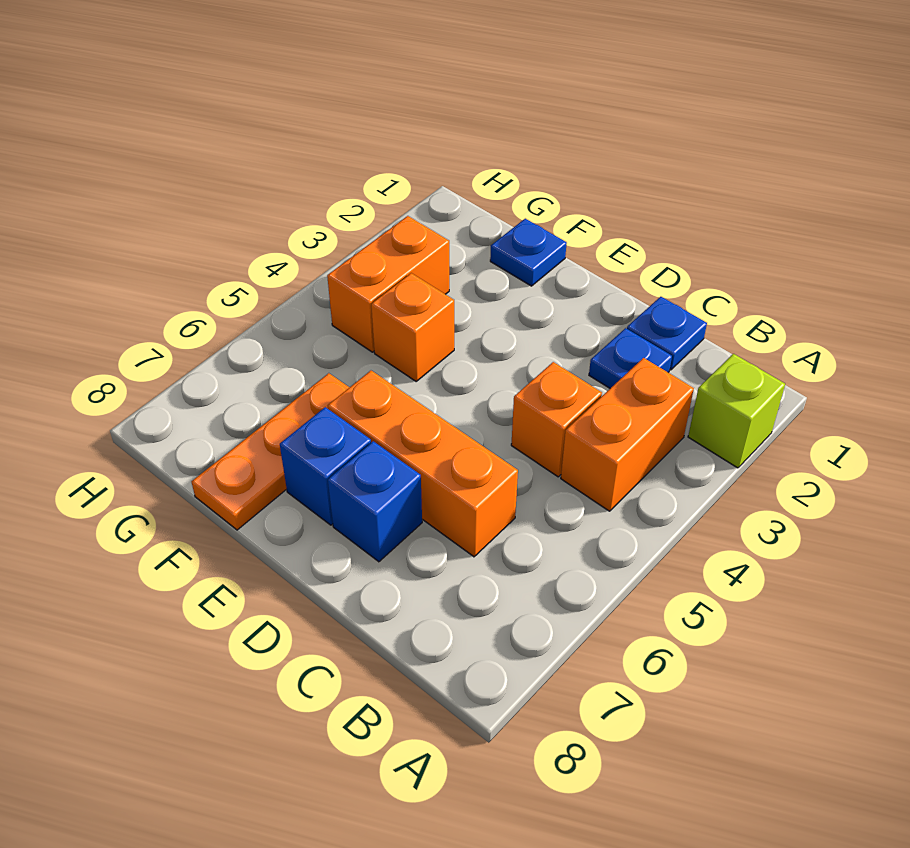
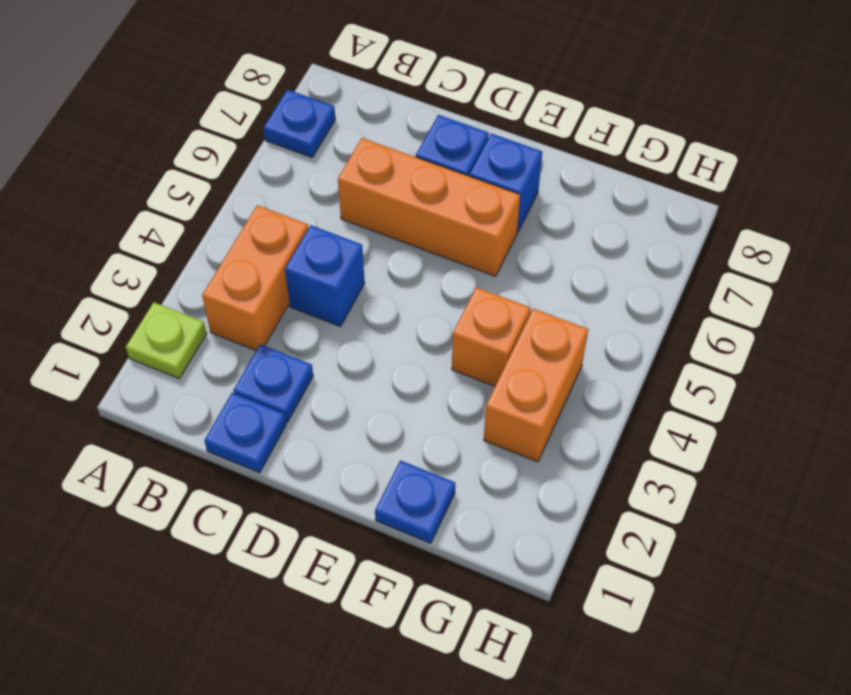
lime 1x1 brick [688,354,785,468] -> lime 1x1 plate [126,302,207,378]
none -> blue 1x1 plate [264,90,335,157]
orange 1x1 brick [511,362,602,477] -> blue 1x1 brick [285,225,365,327]
orange 1x3 plate [191,373,349,530] -> none

